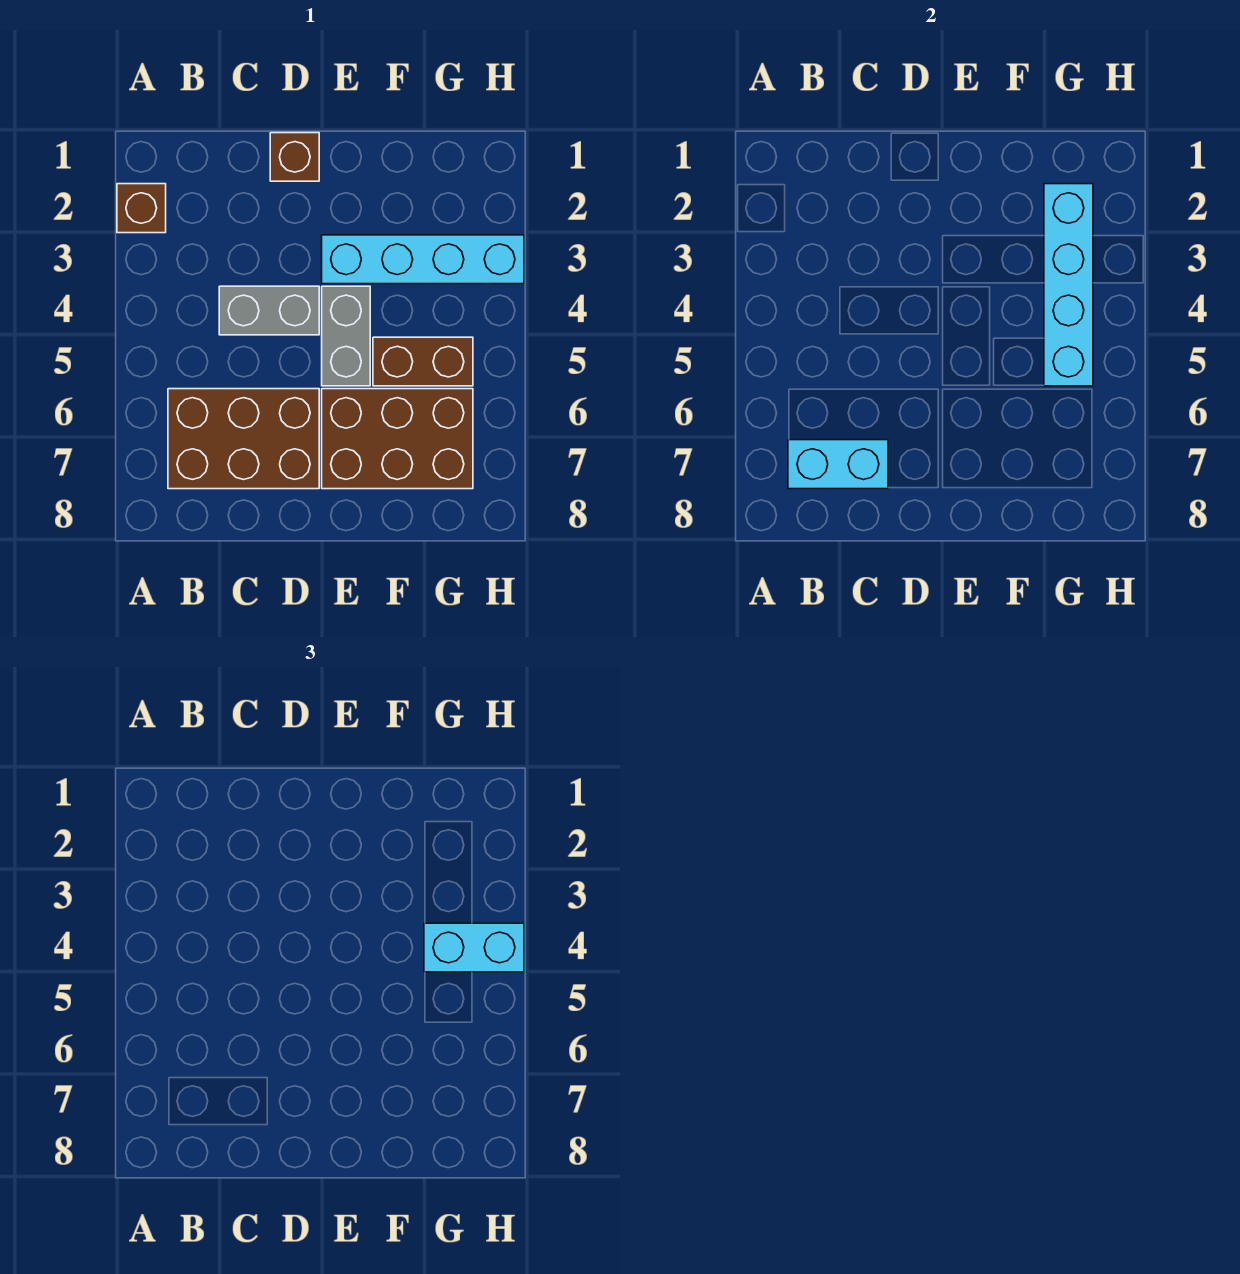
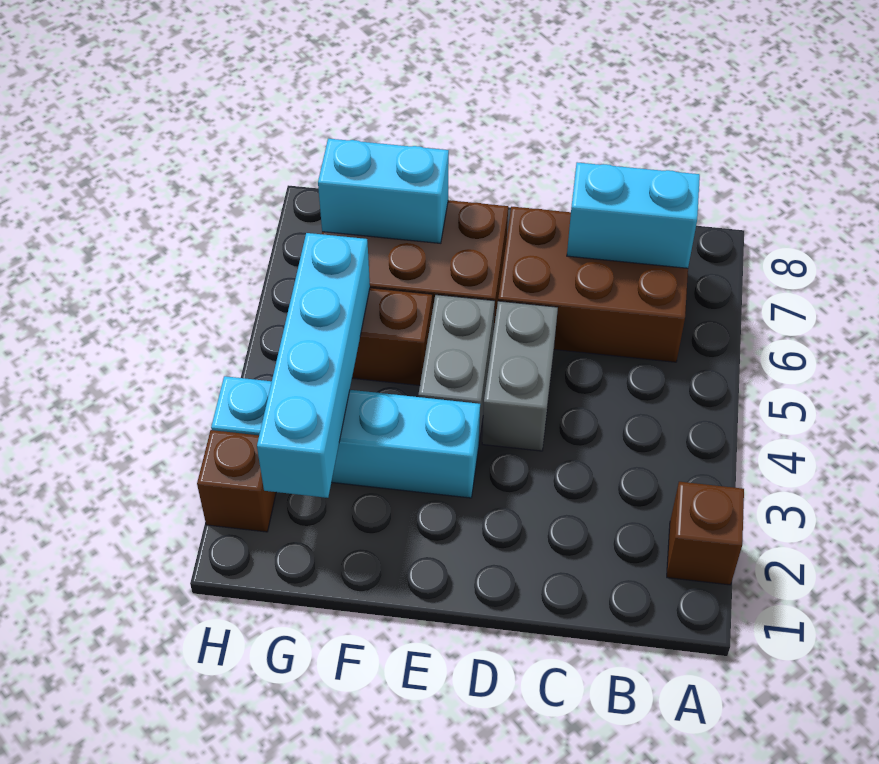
grey 1x2 brick [219,286,319,335] -> grey 1x2 brick turned to [482,301,558,451]
brown 1x1 brick [270,133,319,181] -> brown 1x1 brick moved to [197,430,276,532]
cyan 1x2 brick [424,923,524,972] -> cyan 1x2 brick moved to [318,139,449,243]

